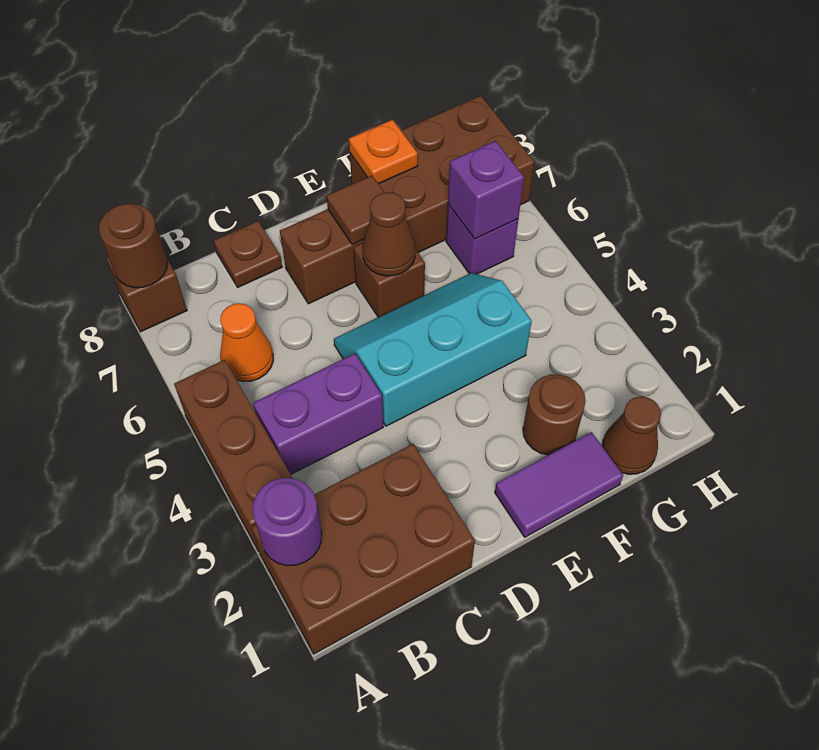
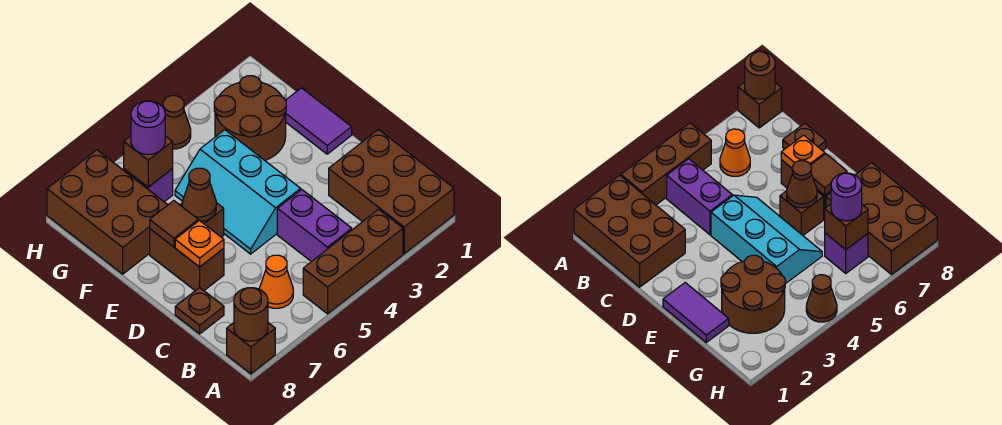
purple 1x1 round brick [253,478,322,566] -> purple 1x1 round brick moved to [131,101,165,154]
brown 1x1 round brick [523,374,586,455] -> brown 2x2 round brick [214,76,286,160]
orange 1x1 plate [349,120,418,184] -> orange 1x1 plate moved to [175,221,224,267]
brown 1x1 cone [602,396,661,474] -> brown 1x1 cone moved to [163,96,191,149]
purple 1x1 brick [448,141,524,239] -> brown 1x1 brick [124,136,173,187]

